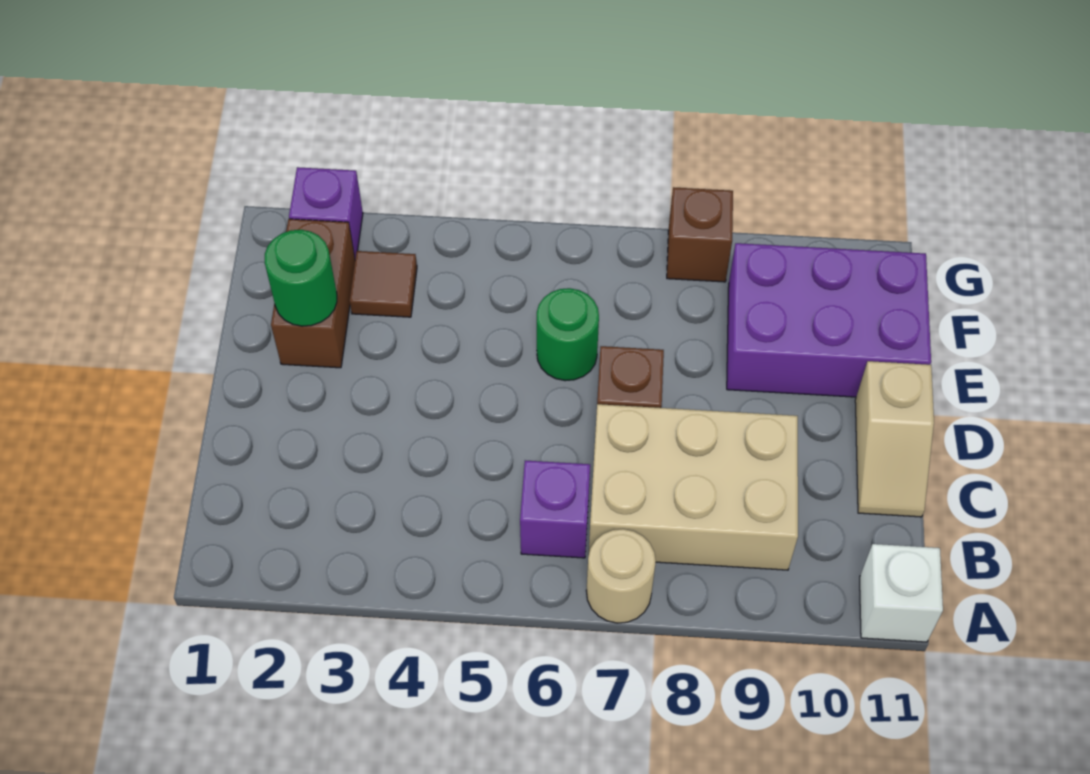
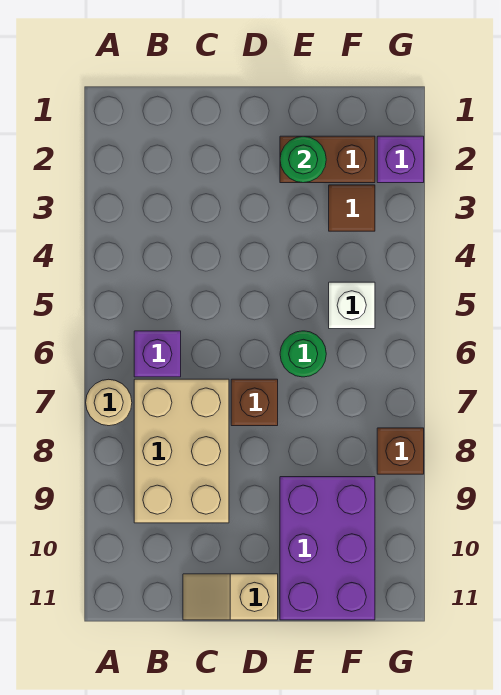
white 1x1 brick [860,544,943,642] -> white 1x1 brick moved to [329,282,375,329]

